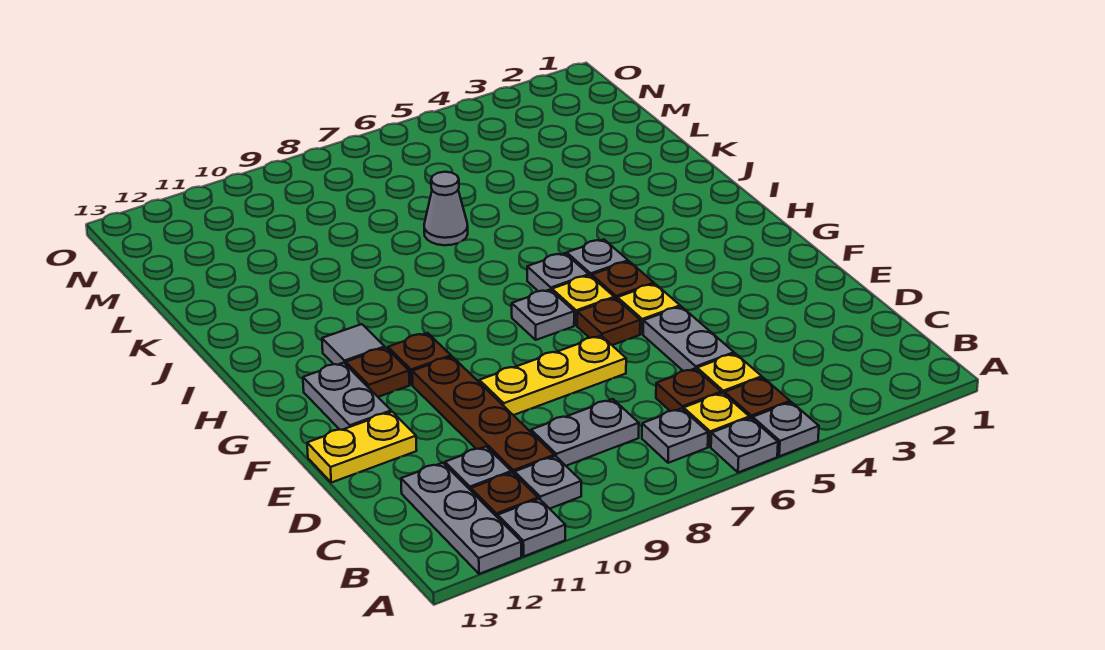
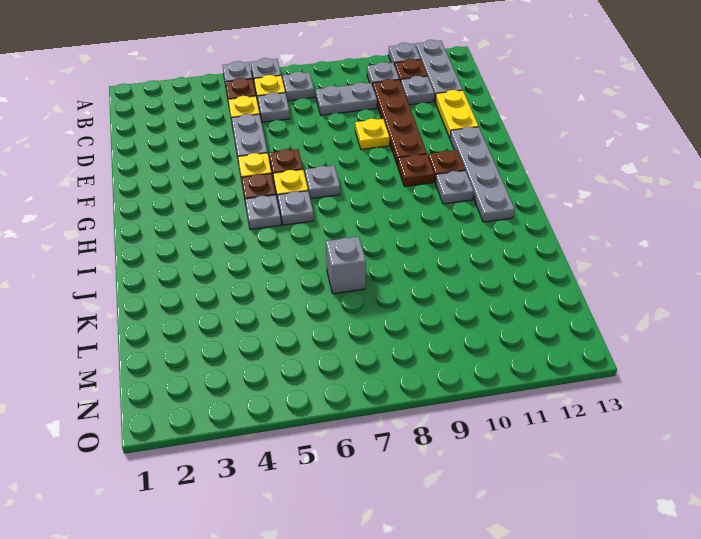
brown 1x1 plate [656,369,721,411] -> grey 1x1 plate [258,92,290,122]
yellow 1x3 plate [479,336,626,415] -> yellow 1x1 plate [355,119,389,149]
yellow 1x2 plate [307,412,417,483] -> yellow 1x2 plate turned to [435,90,478,138]
grey 1x2 plate [303,363,391,430] -> grey 1x4 plate [450,127,515,222]
grey 1x1 tile [322,324,385,365] -> grey 1x1 plate [435,171,474,204]
grey 1x1 cone [424,172,468,245] -> grey 1x1 brick [326,237,366,294]

